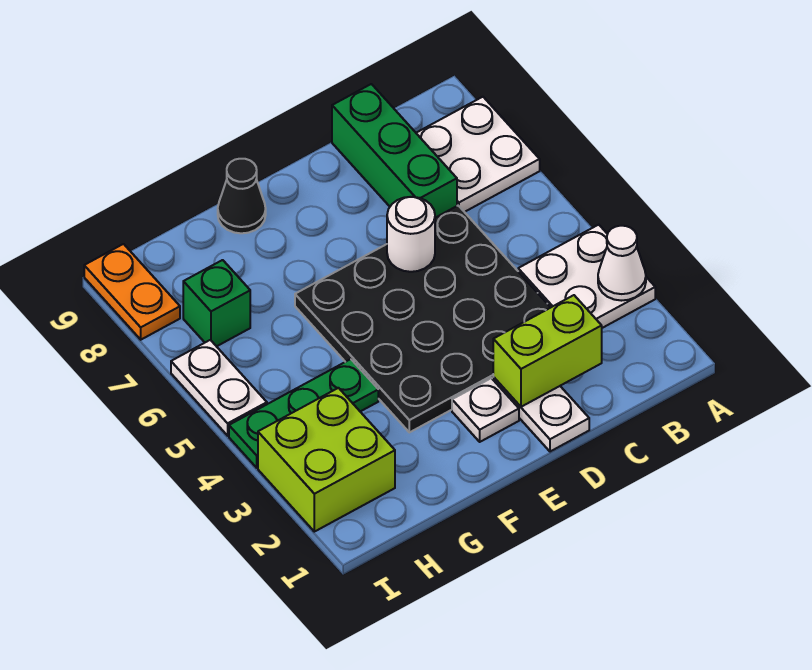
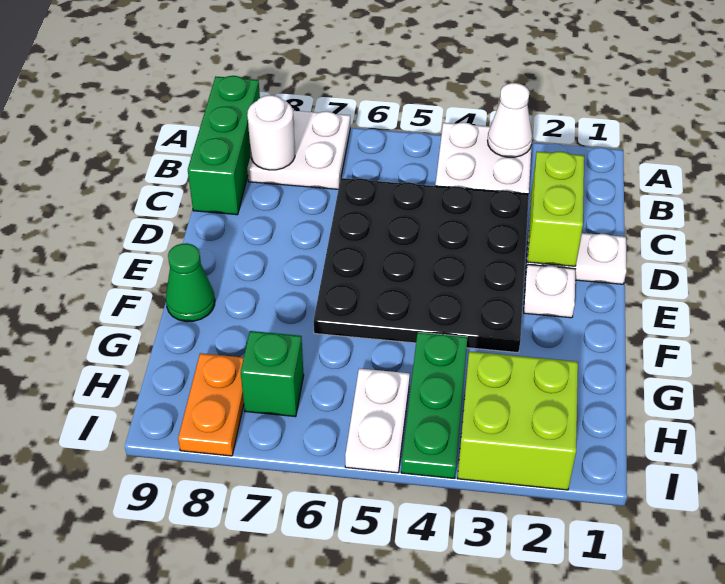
green 1x3 brick [332,84,457,218] -> green 1x3 brick turned to [188,76,260,215]
white 1x1 round brick [387,197,435,272] -> white 1x1 round brick moved to [247,95,295,170]
black 1x1 cone [218,159,266,233] -> green 1x1 cone [166,243,215,322]
white 1x2 plate [171,340,267,436] -> white 1x2 plate turned to [345,368,410,473]
orange 1x2 plate [84,244,180,340] -> orange 1x2 plate turned to [178,353,244,456]

